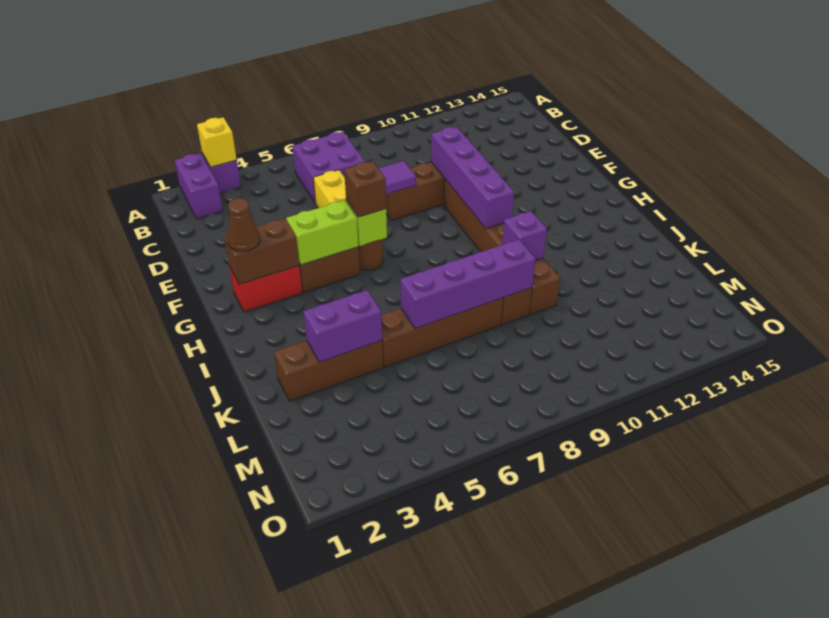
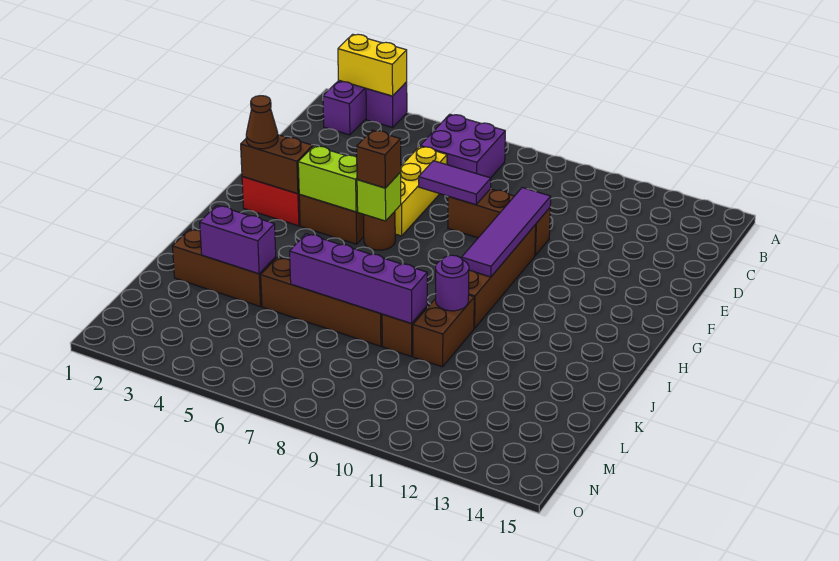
yellow 1x1 brick [197,117,237,167] -> yellow 1x2 brick [338,34,407,96]
purple 1x4 brick [431,126,514,229] -> purple 1x4 tile [462,188,551,277]
purple 1x1 brick [502,211,547,261] -> purple 1x1 round brick [436,255,469,311]

